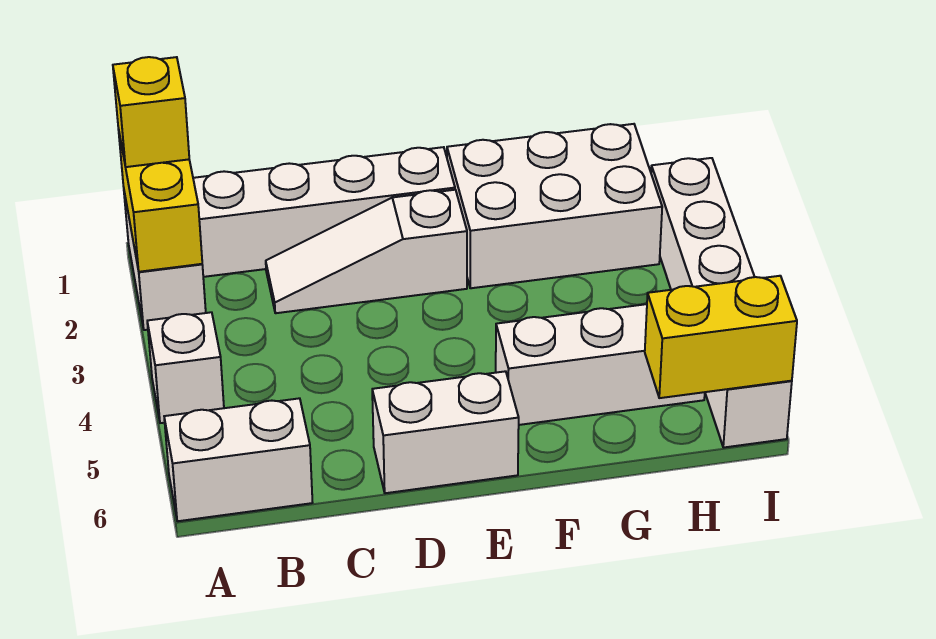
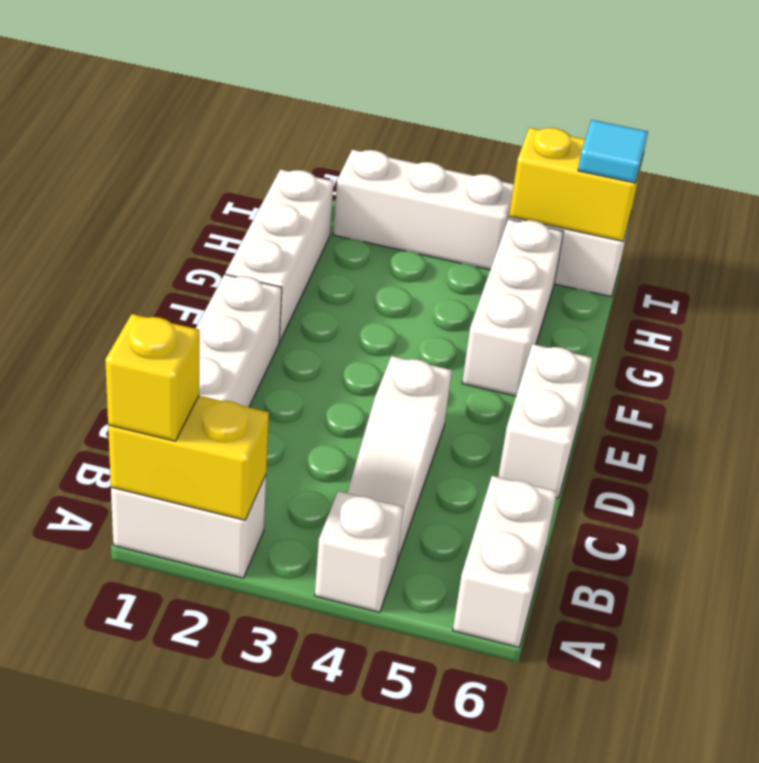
white 1x3 slope [266,190,467,313] -> white 1x3 slope moved to [347,356,452,561]
white 2x3 brick [447,124,662,288] -> white 1x3 brick [225,169,334,342]
yellow 1x2 brick [645,276,797,398] -> yellow 1x2 brick turned to [509,128,643,241]
none -> cyan 1x1 tile [578,120,648,183]

